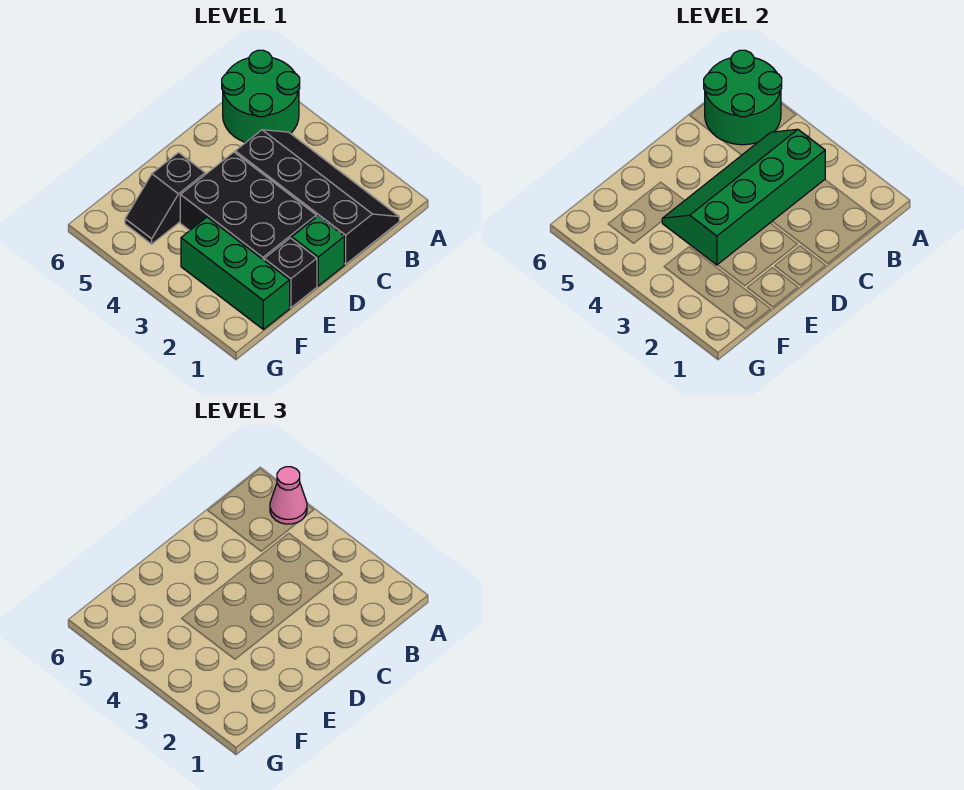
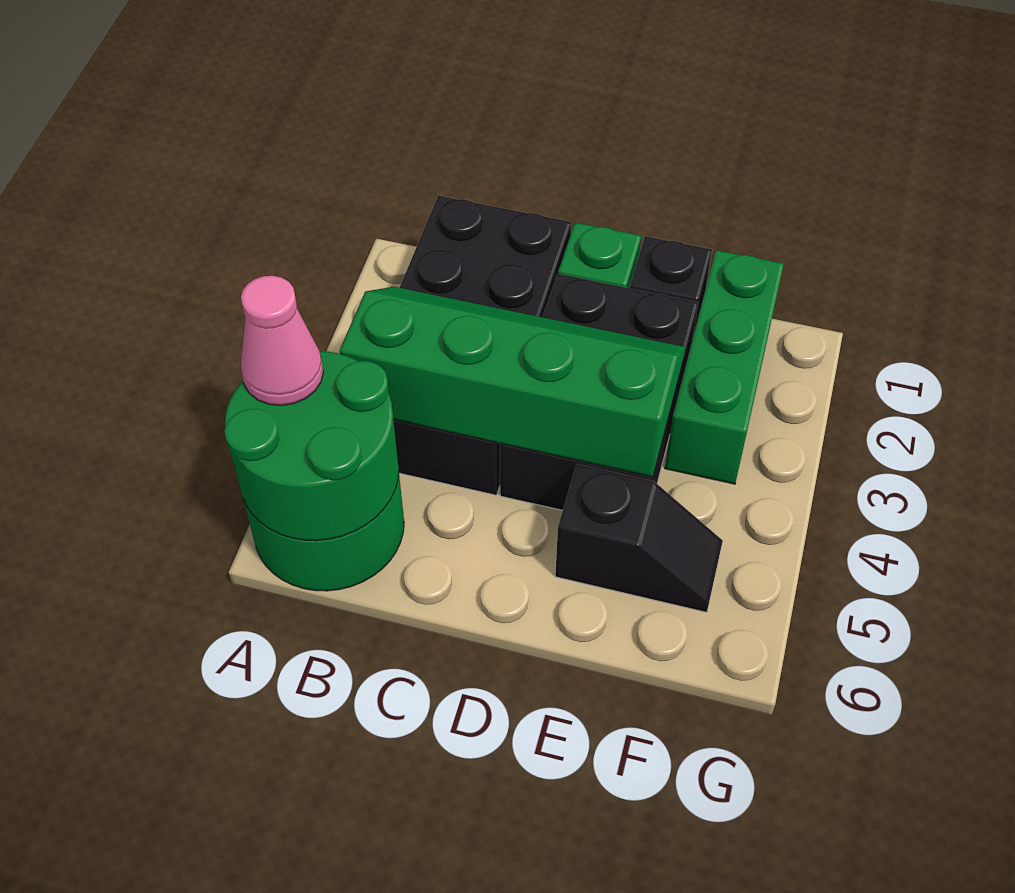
black 2x4 slope [235,130,399,264] -> black 2x4 brick [394,196,571,495]
green 2x4 slope [662,129,825,265] -> green 2x4 slope turned to [340,287,685,477]

